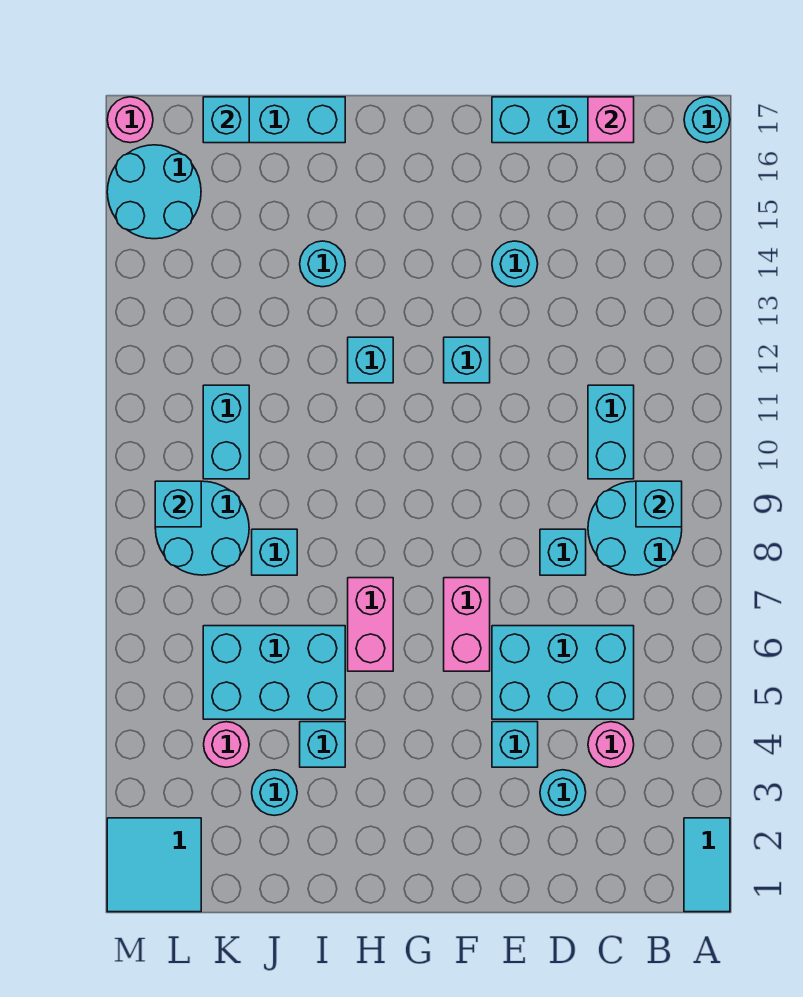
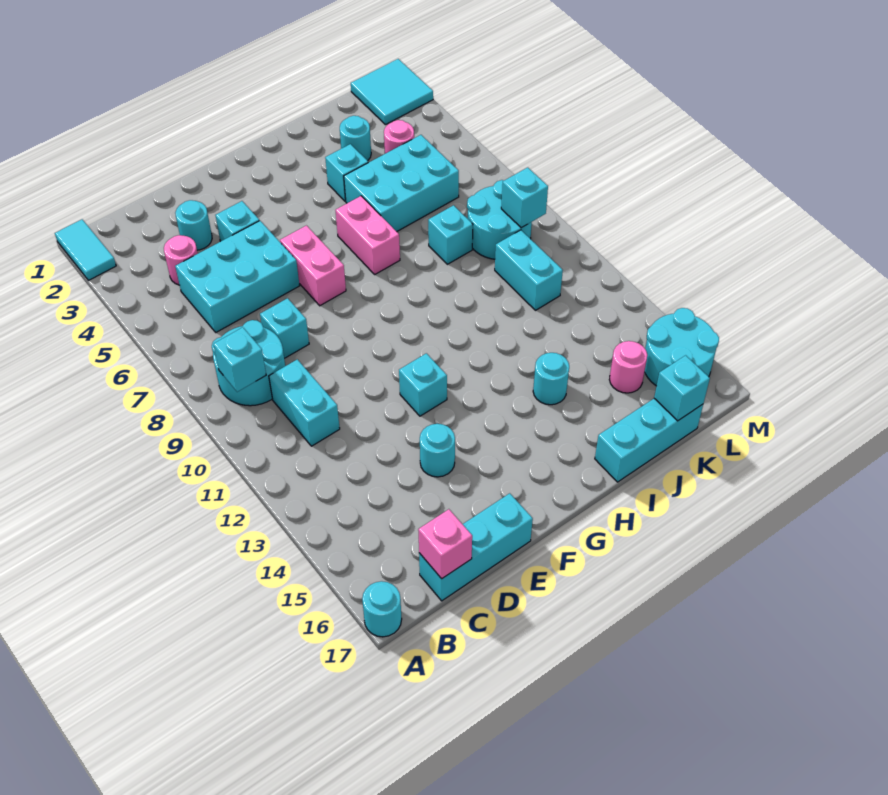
cyan 1x1 brick [348,337,393,383] -> none
pink 1x1 round brick [107,97,153,143] -> pink 1x1 round brick moved to [609,341,647,393]

